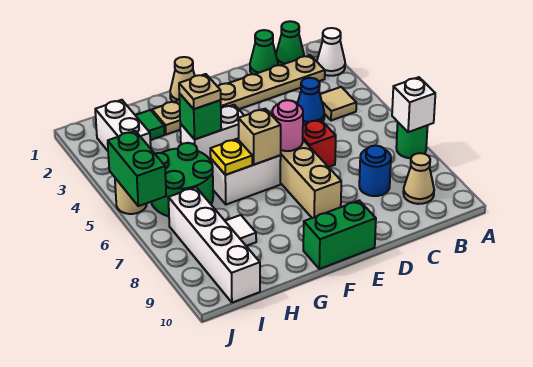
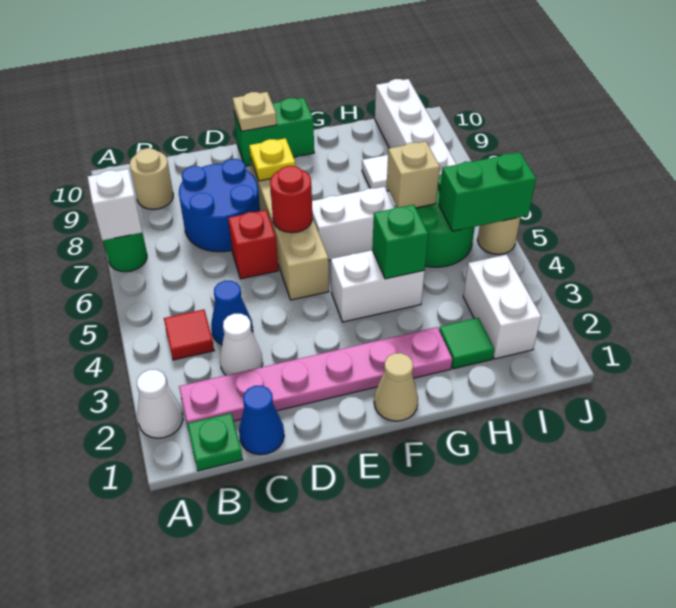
green 1x1 cone [276,21,304,65] -> green 1x1 plate [187,413,243,471]
tan 1x6 plate [152,55,325,135] -> pink 1x6 plate [179,327,452,423]
tan 1x1 tile [320,87,356,120] -> red 1x1 tile [164,310,214,360]
tan 1x1 cone [403,153,434,204] -> tan 1x1 round brick [130,148,173,209]
green 1x1 cone [250,30,278,74] -> blue 1x1 cone [239,386,284,455]
none -> white 1x1 cone [220,314,263,375]
blue 1x1 round brick [359,146,391,196] -> blue 2x2 round brick [179,159,260,252]
pink 1x1 round brick [272,100,303,151] -> red 1x1 round brick [270,166,312,233]
tan 1x1 brick [238,109,281,165] -> tan 1x1 brick moved to [387,141,440,208]
tan 1x1 plate [179,74,221,109] -> tan 1x1 plate moved to [233,92,277,132]
yellow 1x1 plate [210,139,252,175] -> yellow 1x1 plate moved to [249,138,295,181]
green 1x2 brick [108,131,166,206] -> green 1x2 brick turned to [439,152,536,231]

